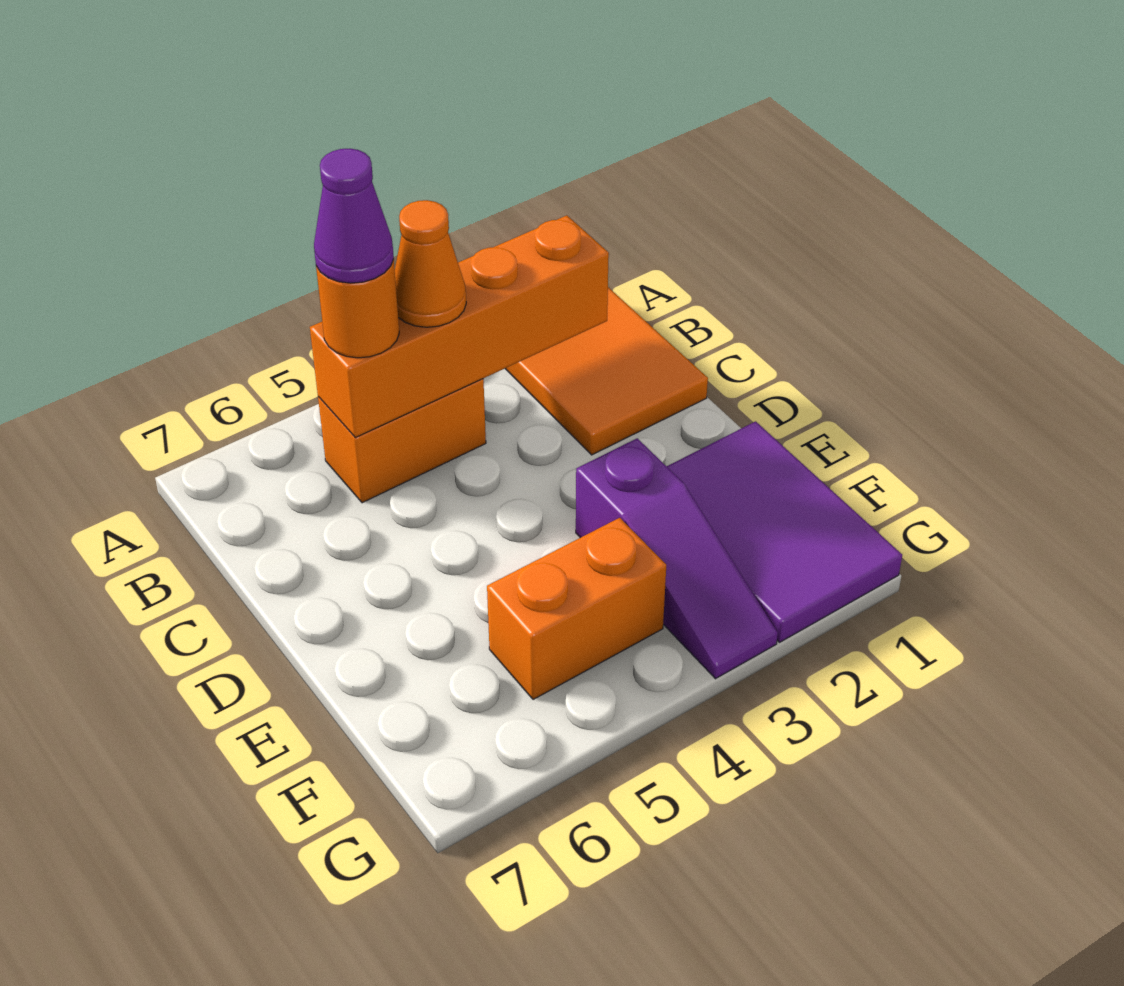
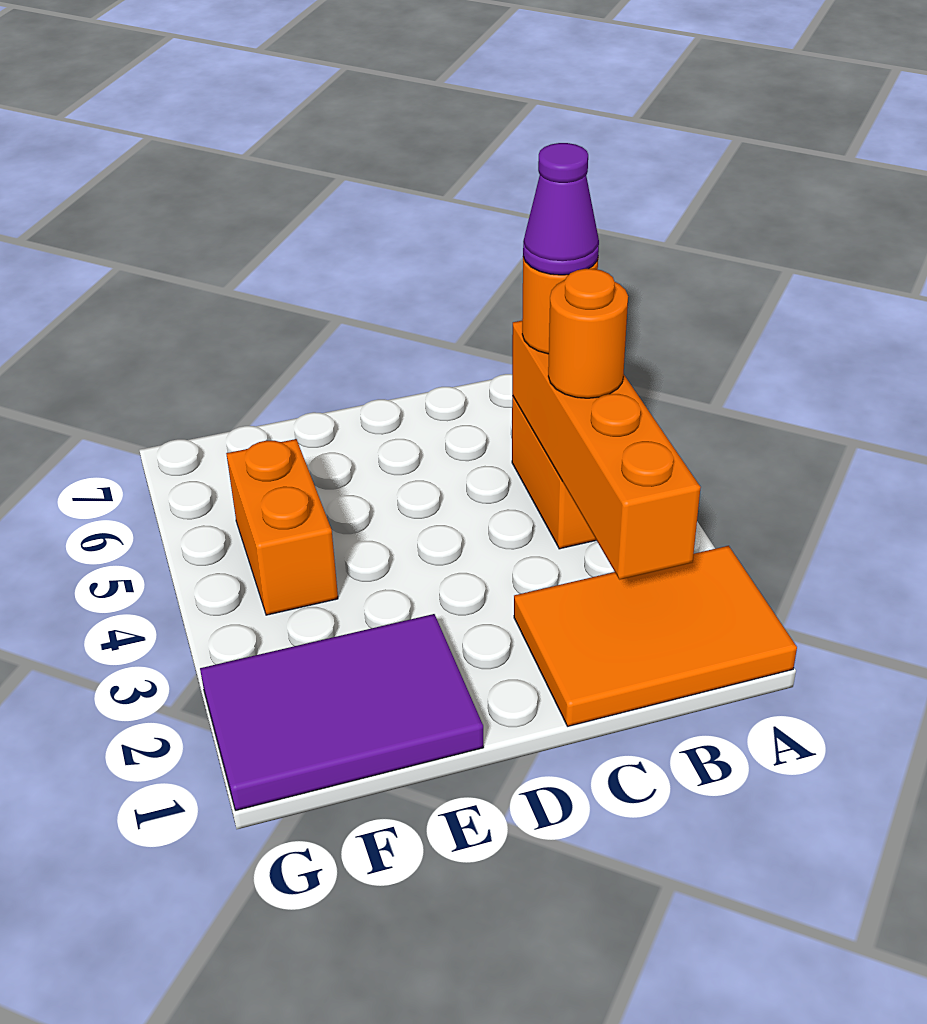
orange 1x1 cone [395,200,466,327] -> orange 1x1 round brick [548,269,628,398]
purple 1x3 slope [576,438,778,679] -> none

